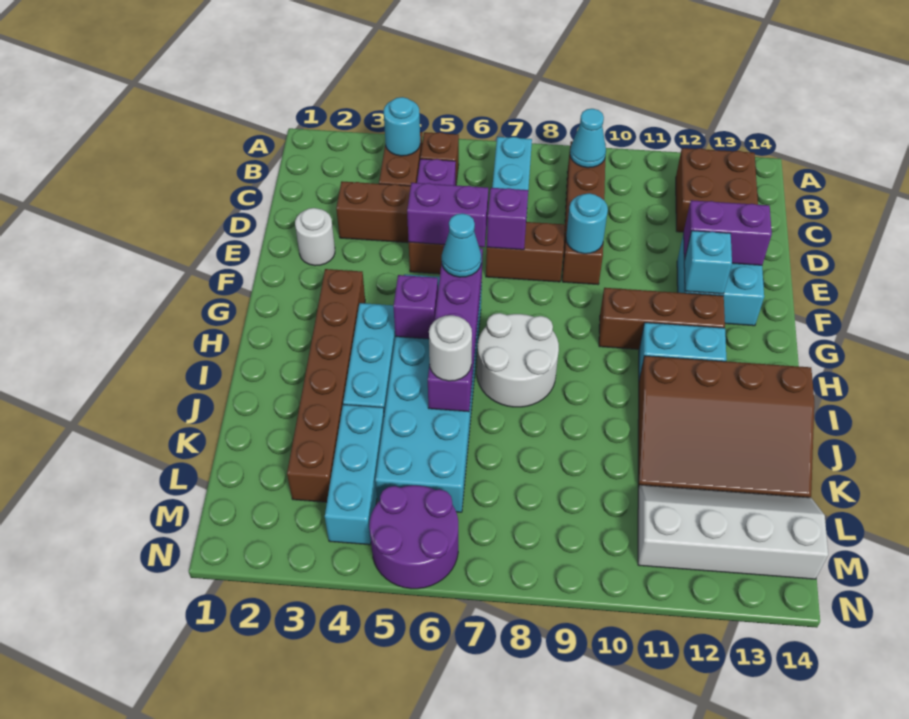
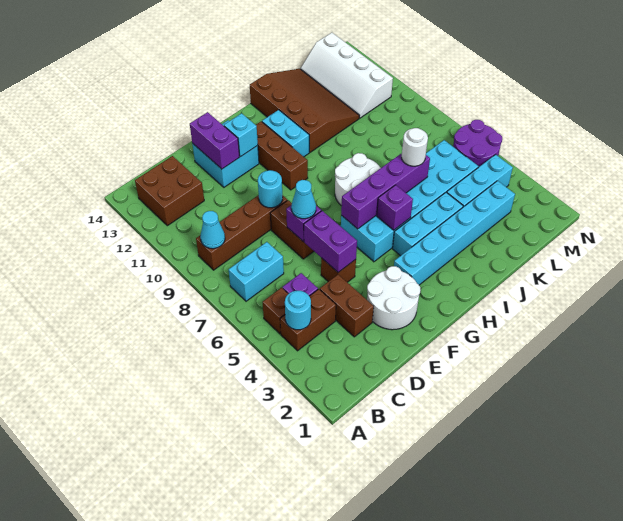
white 1x1 round brick [295,208,335,266] -> white 2x2 round brick [367,266,421,330]
brown 1x6 brick [287,269,365,502] -> cyan 1x6 brick [394,181,515,285]
cyan 1x1 cone [442,213,481,277] -> cyan 1x1 cone moved to [291,180,316,219]

